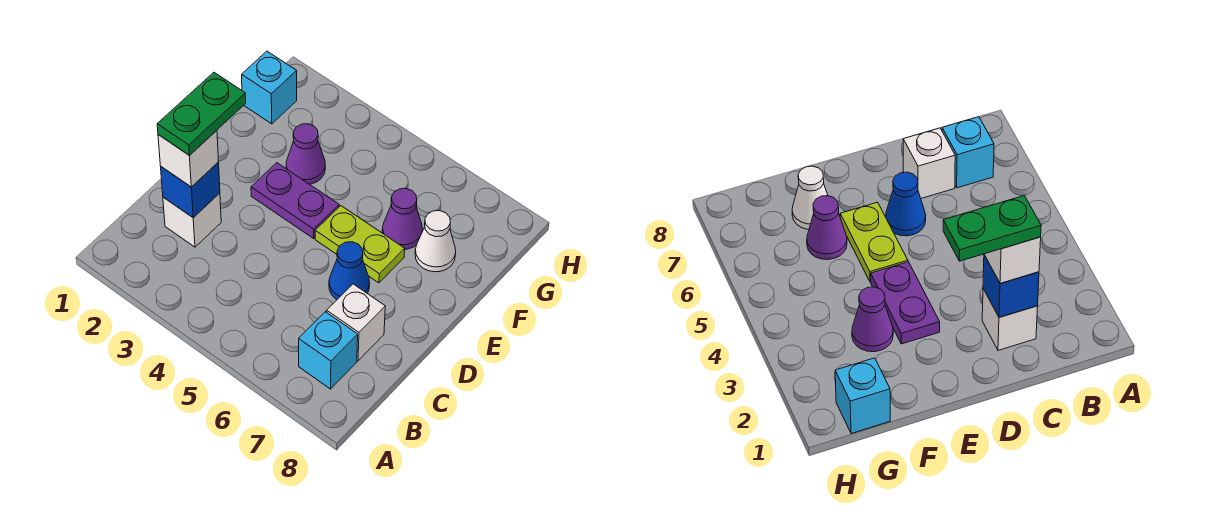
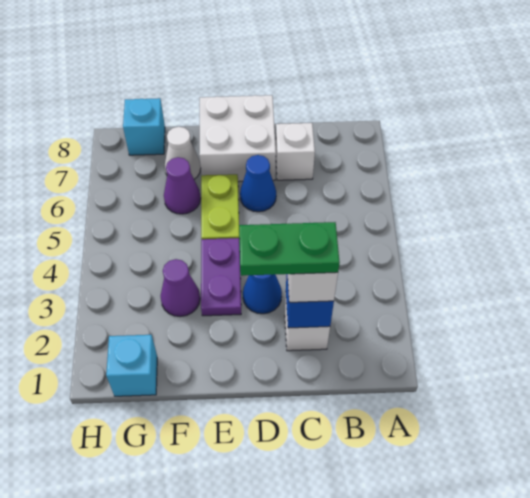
cyan 1x1 brick [299,312,358,389] -> cyan 1x1 brick moved to [123,98,165,155]
none -> blue 1x1 cone [243,274,282,314]
none -> white 2x2 brick [199,95,276,182]

